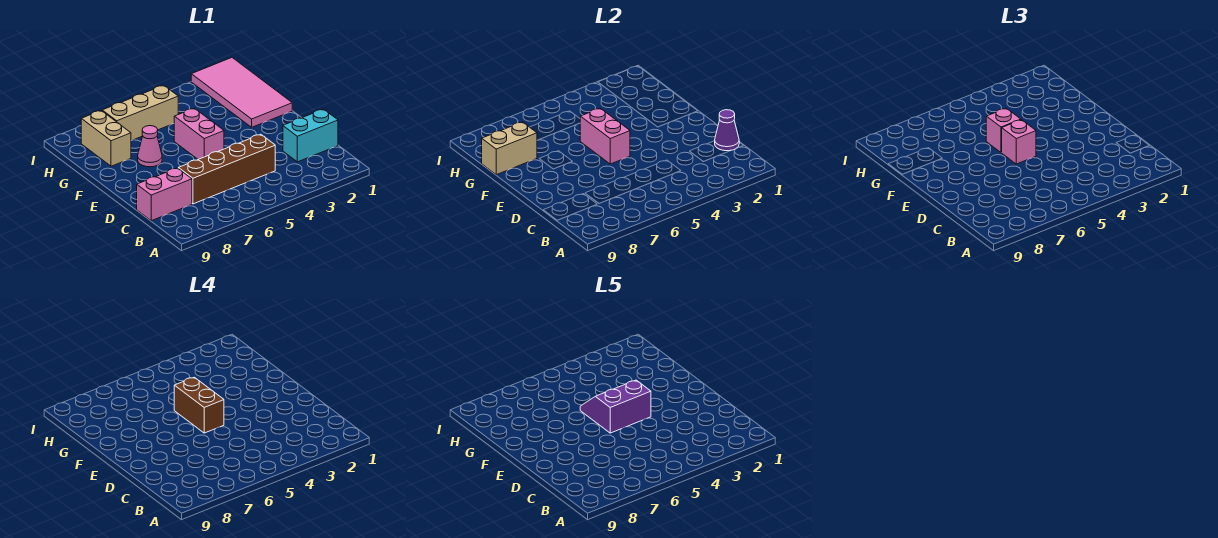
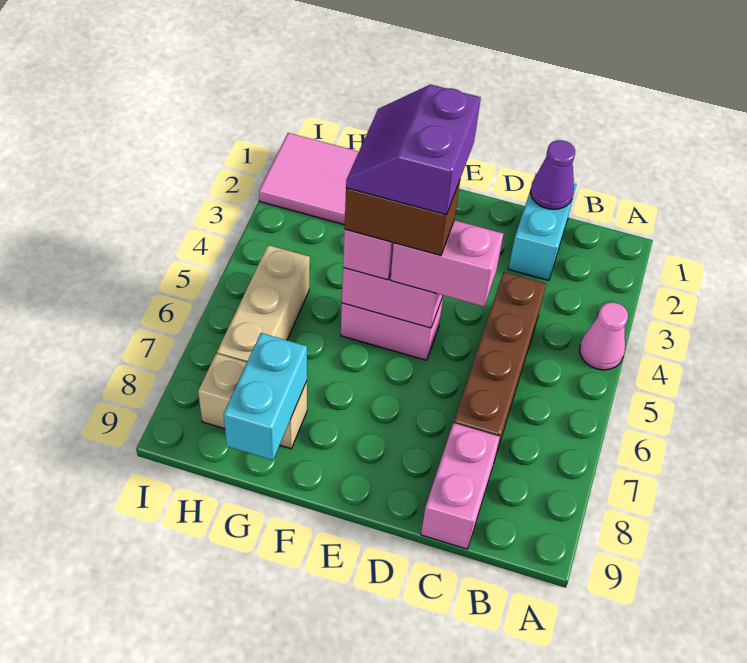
pink 1x1 brick [1001,120,1036,164] -> pink 1x2 brick [391,220,503,307]
pink 1x1 cone [138,126,162,167] -> pink 1x1 cone moved to [580,302,628,370]
tan 1x2 brick [482,122,537,175] -> cyan 1x2 brick [224,333,307,460]

